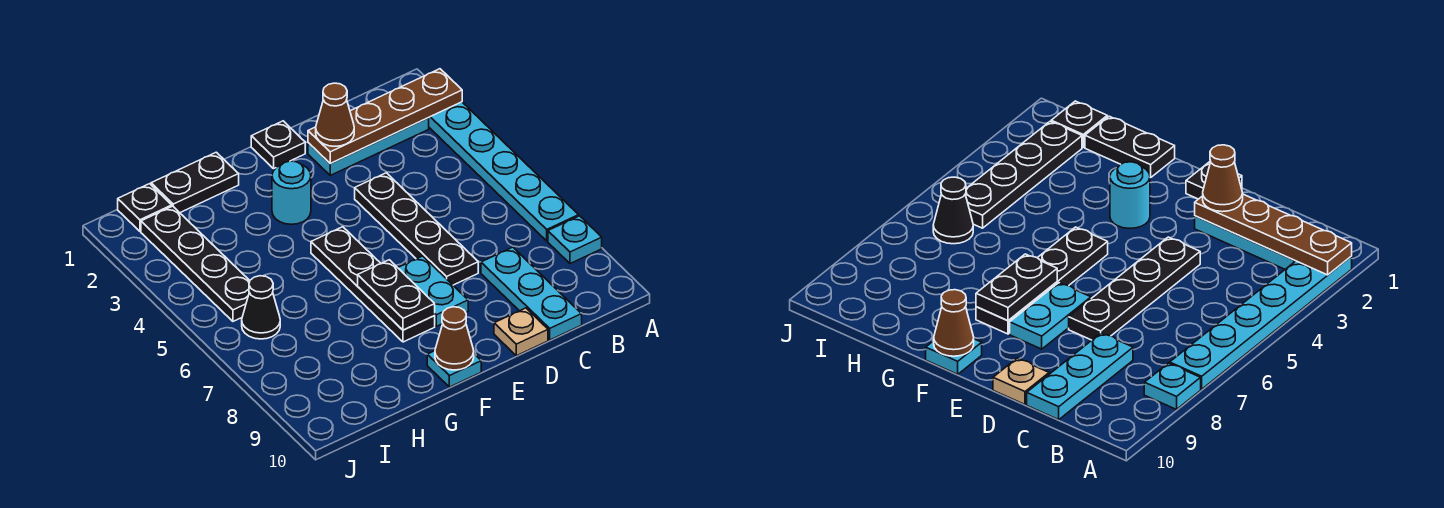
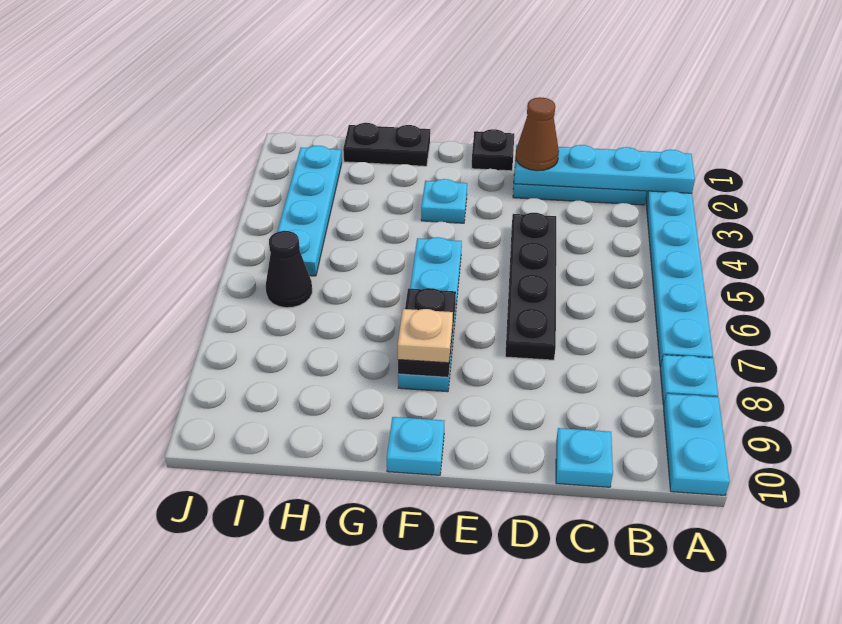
brown 1x4 plate [308,69,462,164] -> cyan 1x4 plate [514,145,695,193]
cyan 1x3 plate [481,247,582,340] -> cyan 1x1 plate [556,428,613,487]
tan 1x1 plate [494,308,548,356] -> tan 1x1 plate moved to [398,309,453,363]
cyan 1x2 plate [398,256,468,326] -> cyan 1x2 plate moved to [664,394,730,495]
cyan 1x1 round brick [272,161,311,224] -> cyan 1x1 plate [421,179,467,223]
black 1x4 plate [311,227,435,342] -> cyan 1x4 plate [398,237,462,392]
brown 1x1 cone [435,307,474,370] -> none
black 1x1 plate [118,184,172,231] -> none
black 1x4 plate [141,206,250,321] -> cyan 1x4 plate [277,146,342,276]

